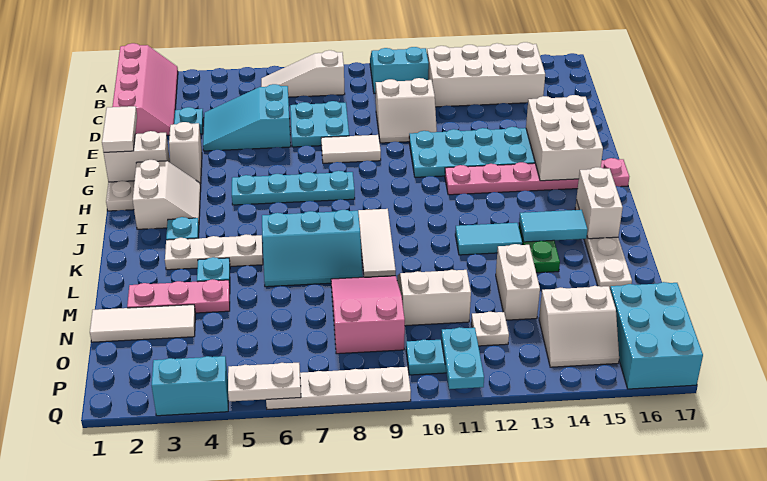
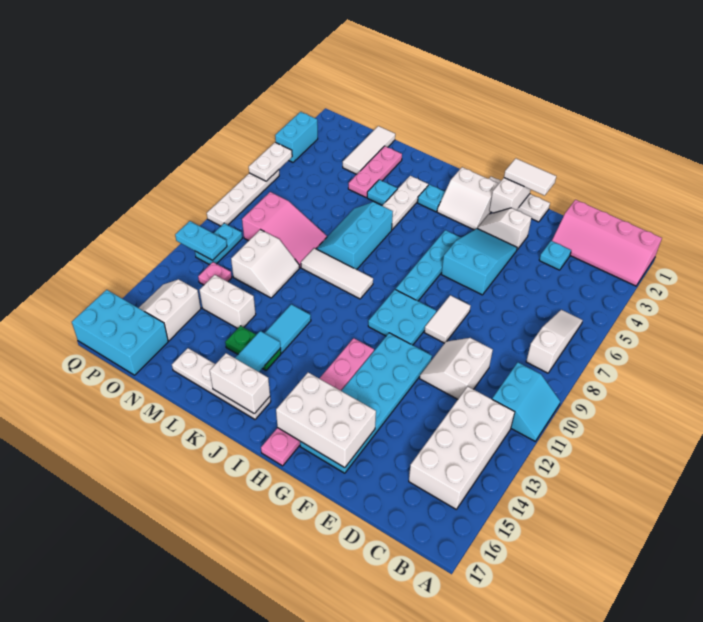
cyan 2x3 slope [203,84,291,151] -> cyan 2x3 slope moved to [441,228,517,295]
cyan 2x2 plate [290,101,349,147] -> cyan 2x2 plate moved to [368,289,436,345]
white 1x1 plate [471,312,509,346] -> pink 1x1 plate [198,262,232,285]

